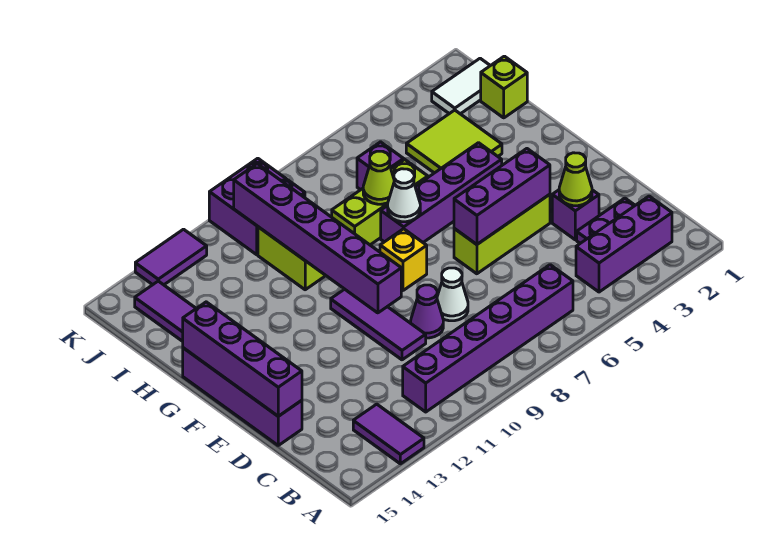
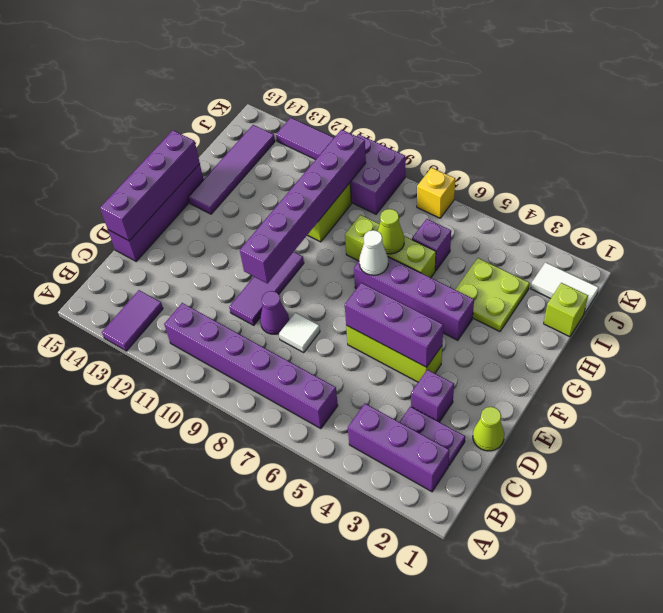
lime 1x1 cone [559,153,592,206] -> lime 1x1 cone moved to [473,407,504,451]
white 1x1 cone [437,268,468,321] -> white 1x1 tile [279,313,320,353]
yellow 1x1 brick [380,229,427,290] -> yellow 1x1 brick moved to [417,168,455,218]
lime 2x2 tile [406,110,502,173] -> lime 2x2 plate [455,258,530,332]

